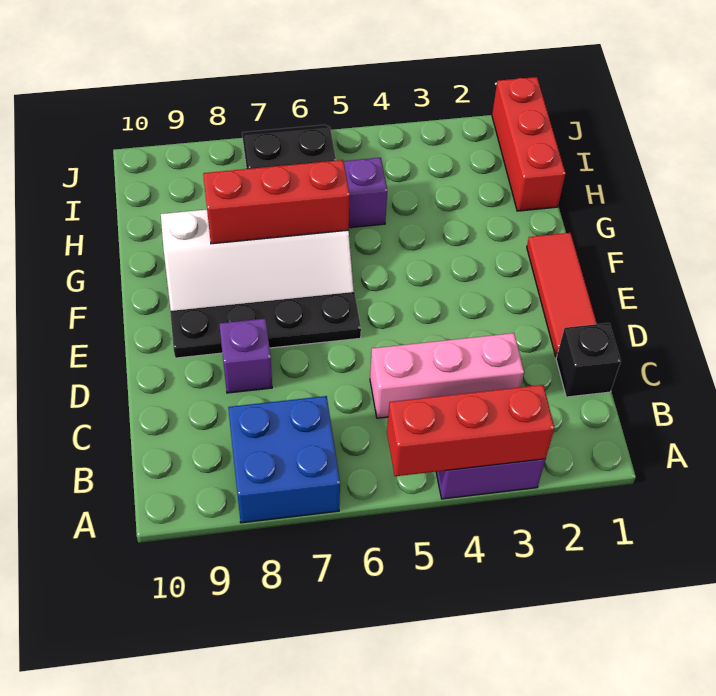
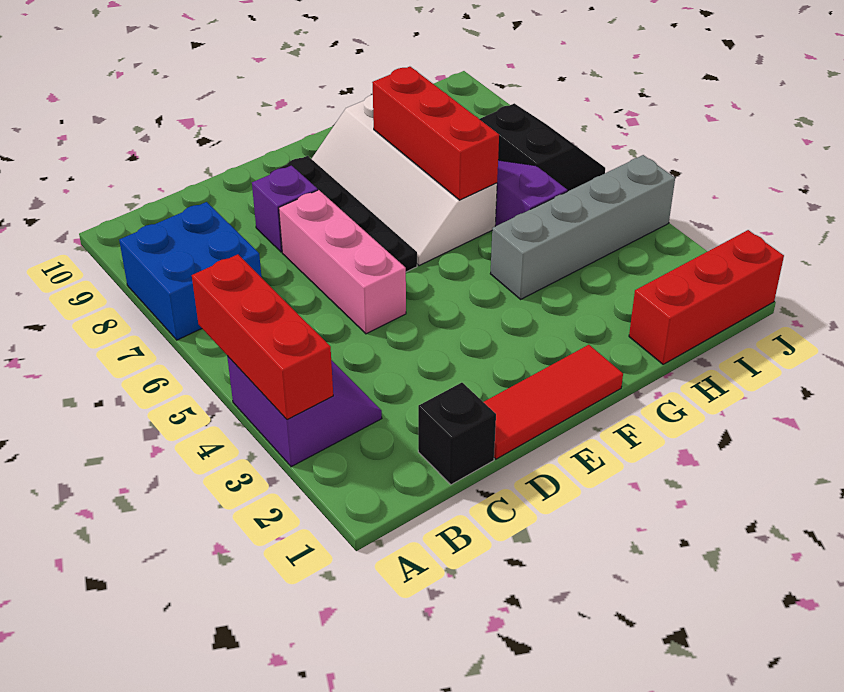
pink 1x3 brick [370,333,524,418] -> pink 1x3 brick moved to [279,190,406,334]
none -> grey 1x4 brick [490,155,675,299]

